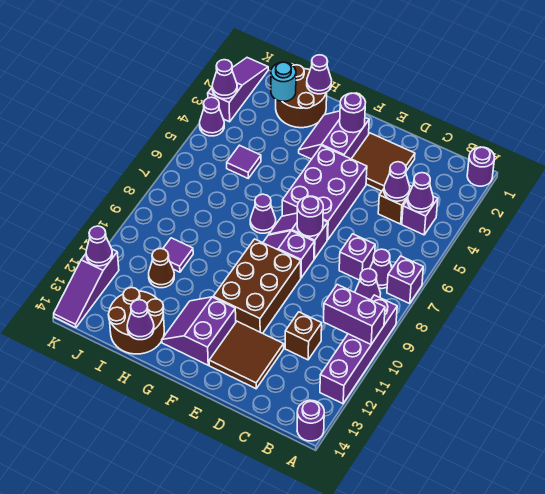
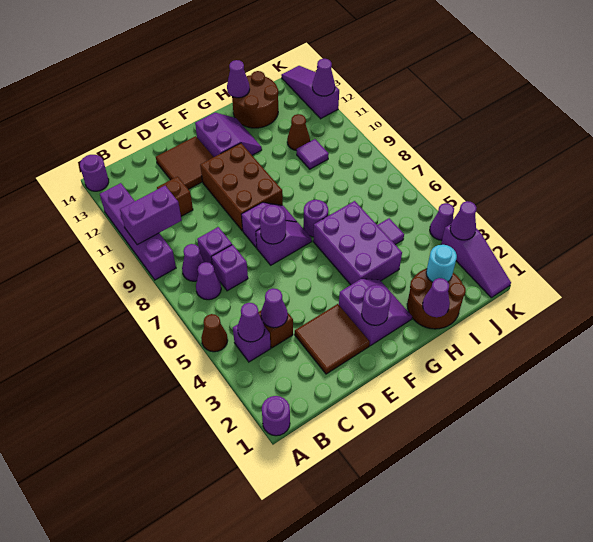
none -> brown 1x1 cone [201,314,228,352]
purple 1x1 brick [387,256,423,303] -> purple 1x1 brick moved to [197,227,232,264]
purple 2x3 brick [282,146,367,240] -> purple 2x3 brick moved to [313,201,402,285]
purple 1x1 cone [250,194,276,233] -> purple 1x1 round brick [304,200,328,237]

